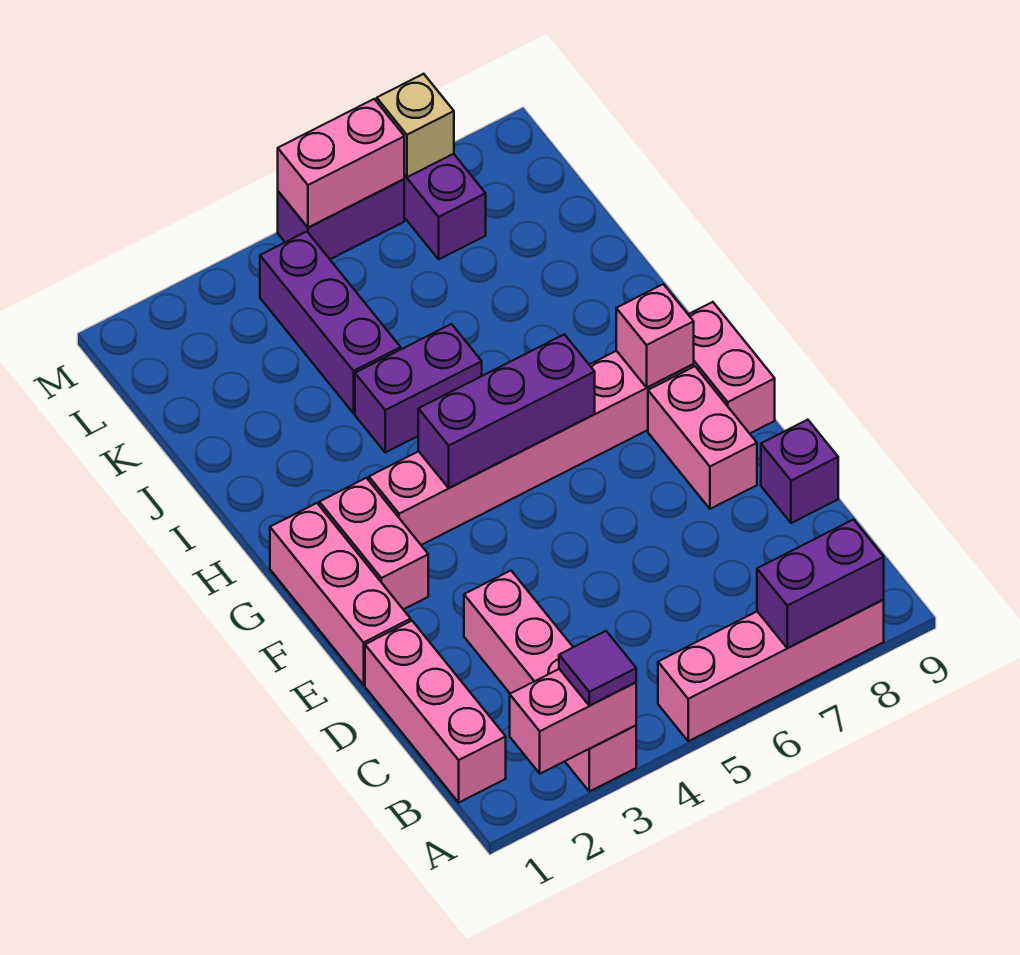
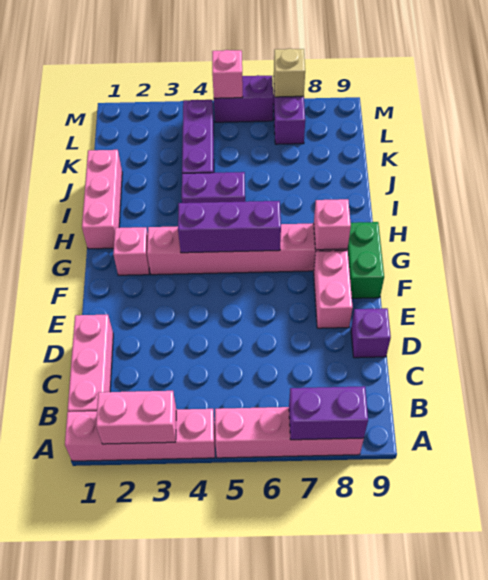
pink 1x4 brick [464,571,636,792] -> pink 1x4 brick turned to [65,409,215,461]
purple 1x1 tile [559,631,636,706] -> none
pink 1x3 brick [270,503,411,685] -> pink 1x3 brick moved to [82,150,122,249]
pink 1x2 brick [319,478,428,609] -> pink 1x1 brick [113,227,149,275]
pink 1x2 brick [688,302,775,433] -> green 1x2 brick [347,222,384,298]
pink 1x2 brick [278,99,404,227] -> pink 1x1 brick [212,50,243,98]

